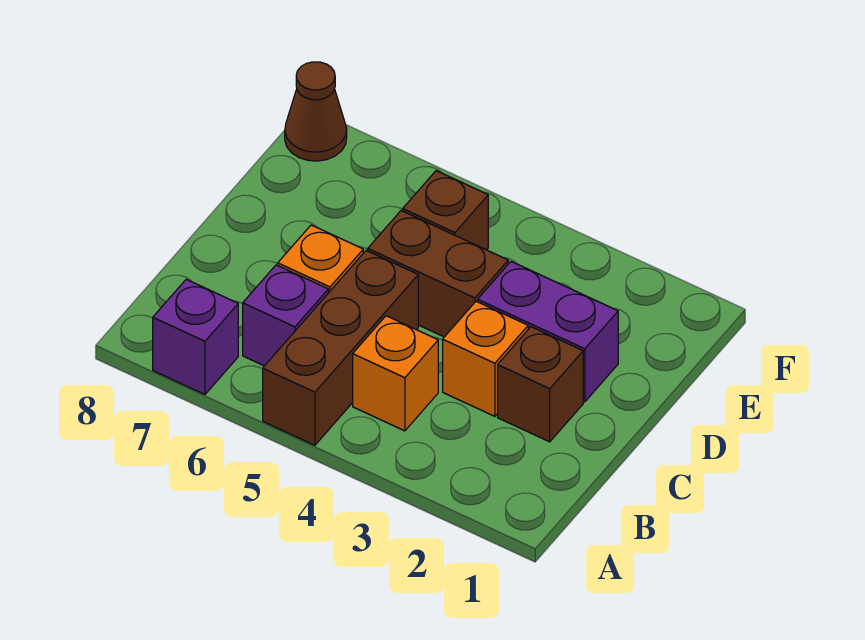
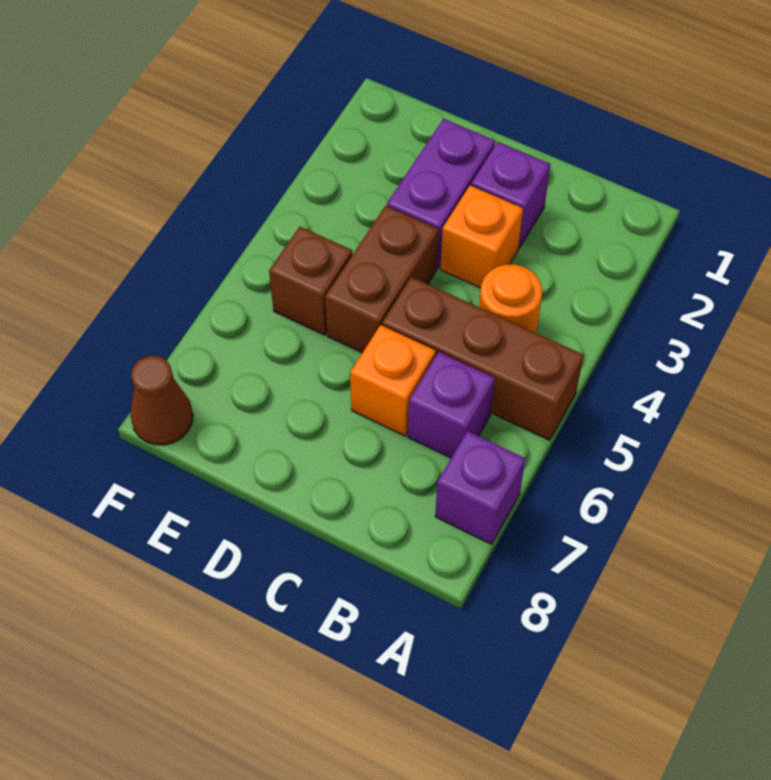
orange 1x1 brick [353,316,438,431] -> orange 1x1 round brick [479,265,542,333]
brown 1x1 brick [498,327,583,442] -> purple 1x1 brick [471,142,550,248]

